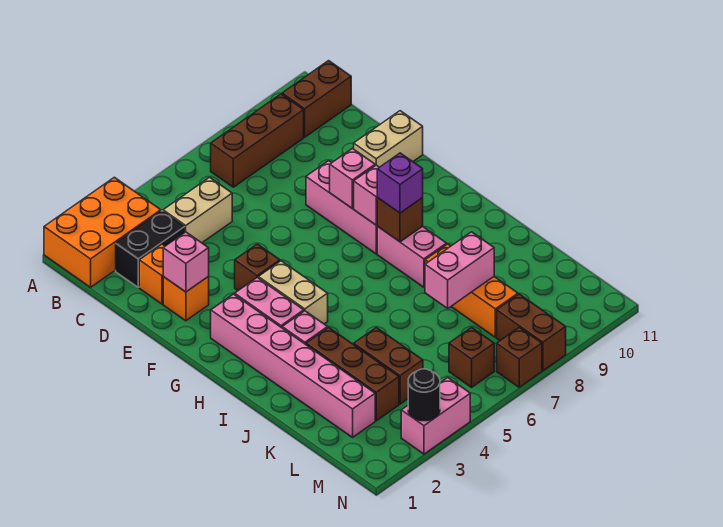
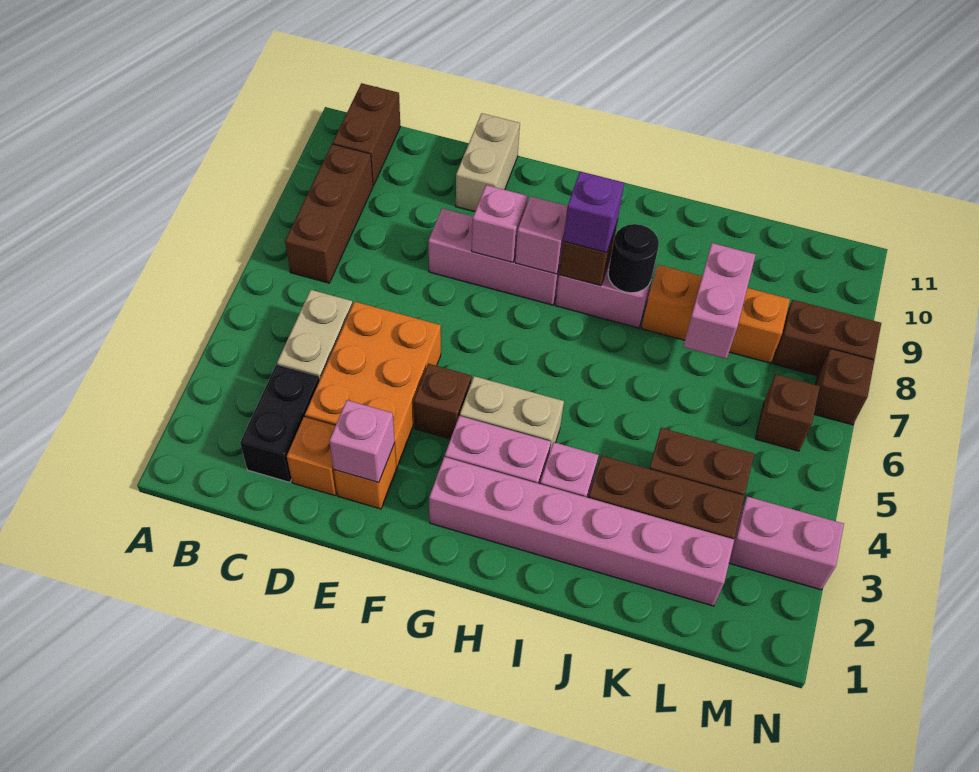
orange 2x3 brick [44,177,161,287] -> orange 2x3 brick moved to [305,302,441,468]
pink 1x2 brick [401,378,470,454] -> pink 1x2 brick turned to [729,496,844,590]
black 1x1 round brick [408,369,440,421] -> black 1x1 round brick moved to [608,224,659,293]

